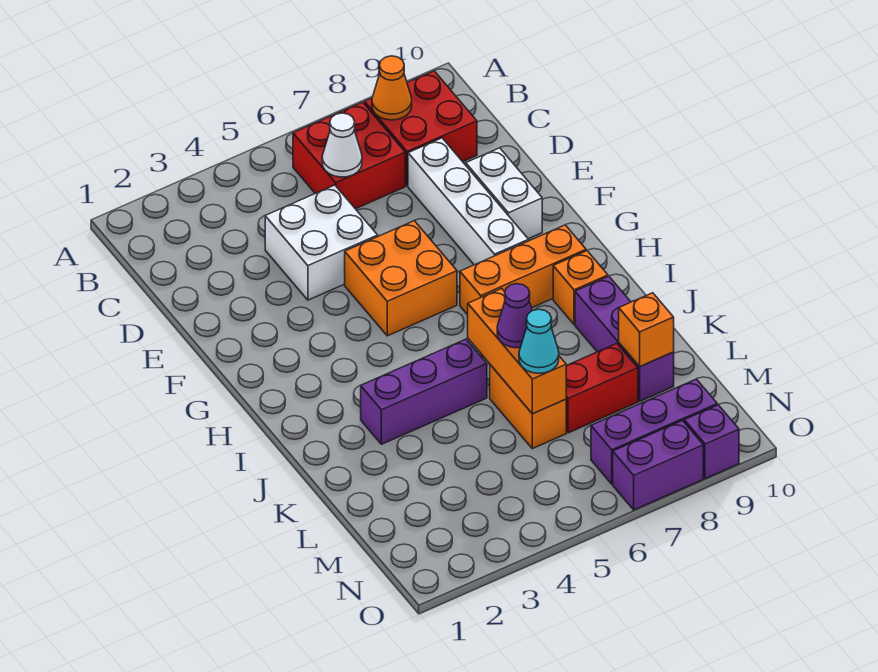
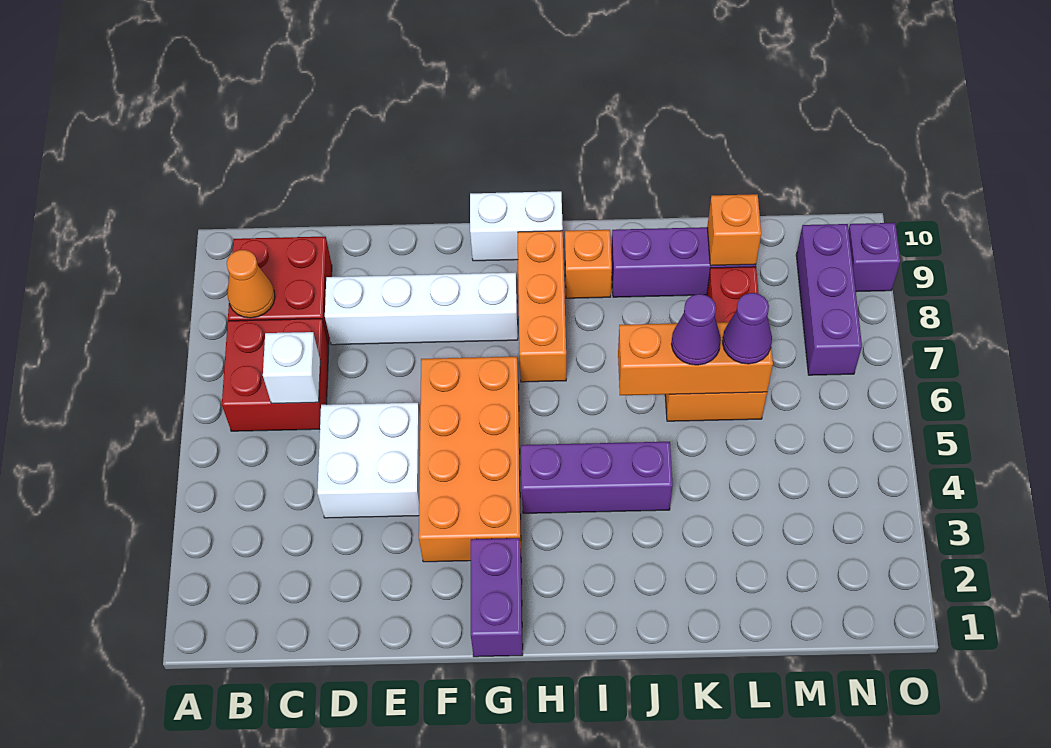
white 1x1 cone [322,113,362,177] -> white 1x1 brick [263,332,320,404]
white 1x2 brick [466,148,542,239] -> white 1x2 brick moved to [470,191,563,261]
orange 2x2 brick [345,221,457,336] -> orange 2x4 brick [419,357,521,562]
purple 1x3 brick [361,339,487,444] -> purple 1x3 brick turned to [521,442,673,513]
cyan 1x1 cone [519,309,559,373] -> purple 1x1 cone [723,293,772,364]
purple 1x2 brick [613,421,703,510] -> purple 1x2 brick moved to [471,538,523,657]

